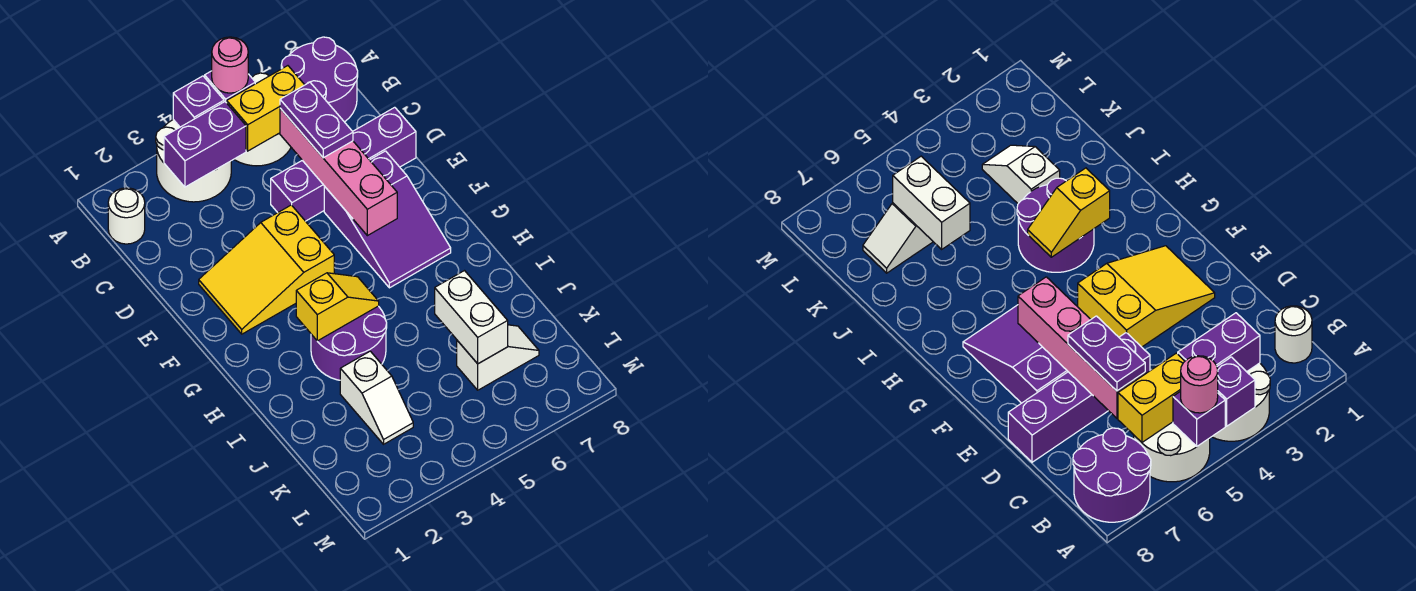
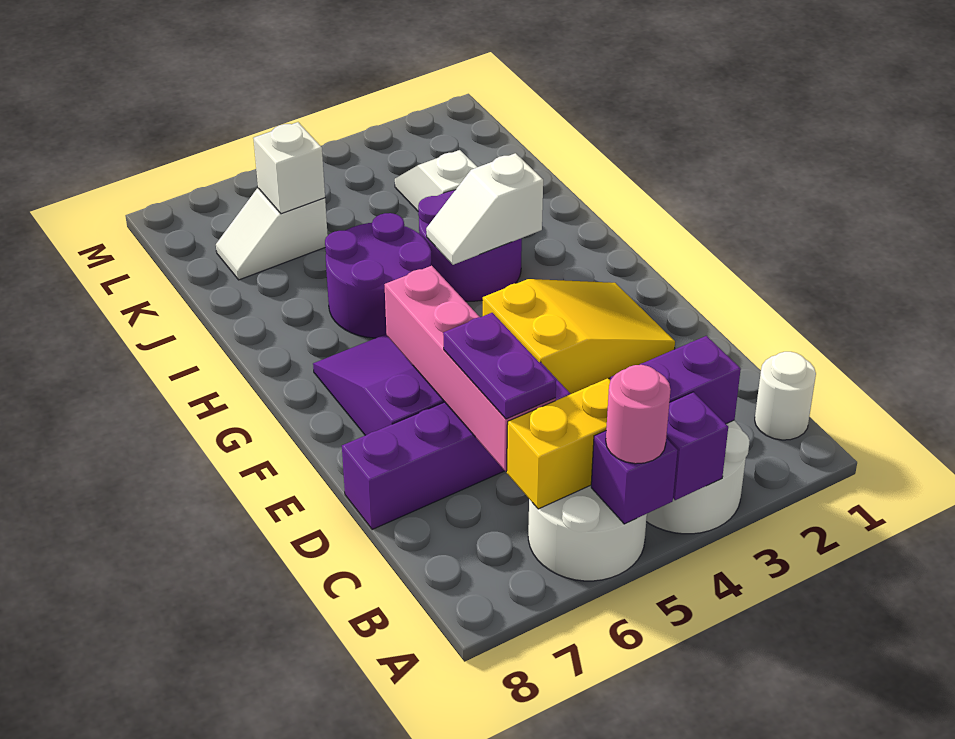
purple 2x2 round brick [281,37,358,122] -> purple 2x2 round brick moved to [325,213,432,338]
yellow 1x2 slope [296,273,379,341] -> white 1x2 slope [426,153,543,265]
white 1x2 brick [435,271,508,364] -> white 1x1 brick [253,122,325,214]

